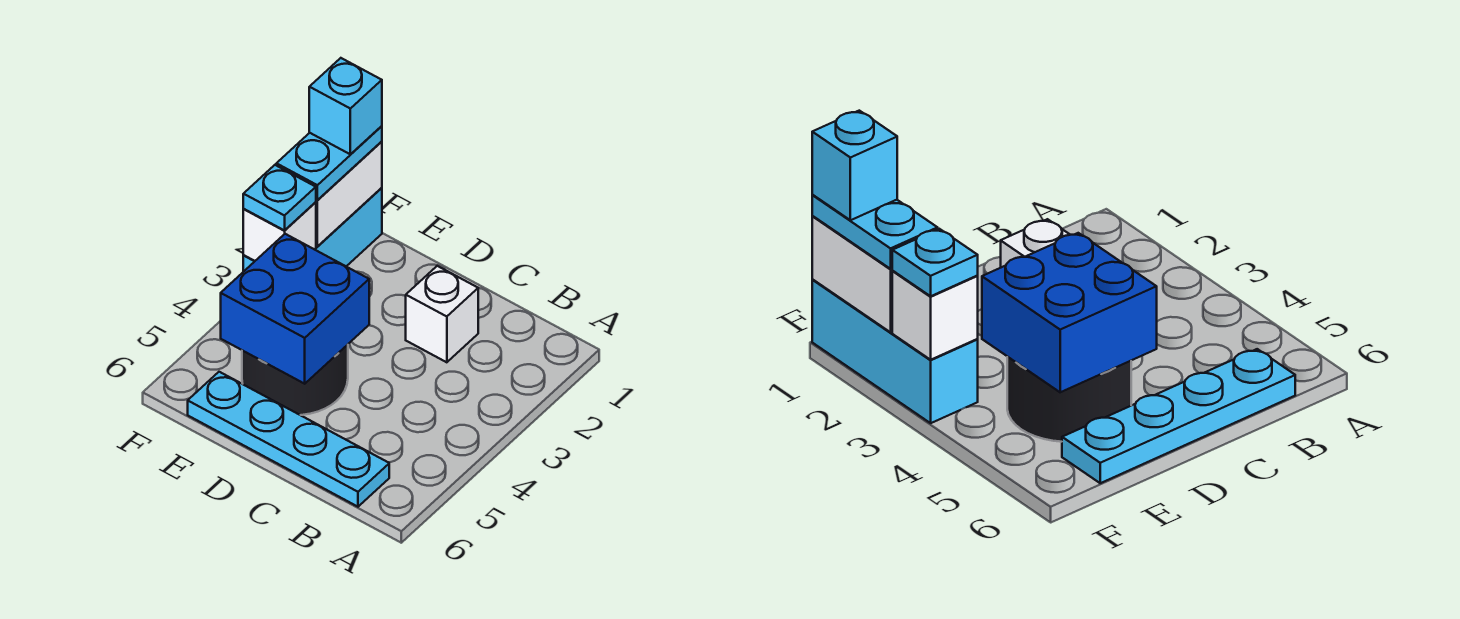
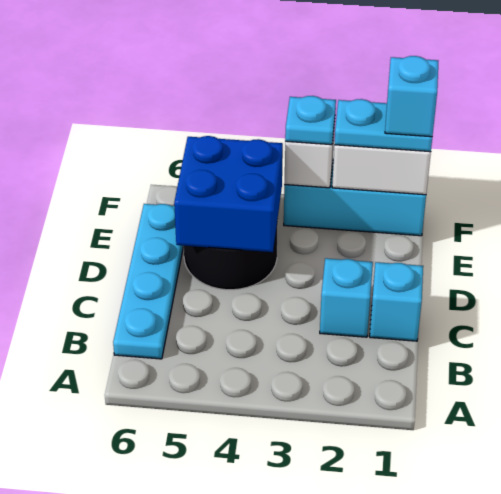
none -> cyan 1x1 brick [370,262,423,341]
white 1x1 brick [406,266,478,362] -> cyan 1x1 brick [320,258,373,337]

